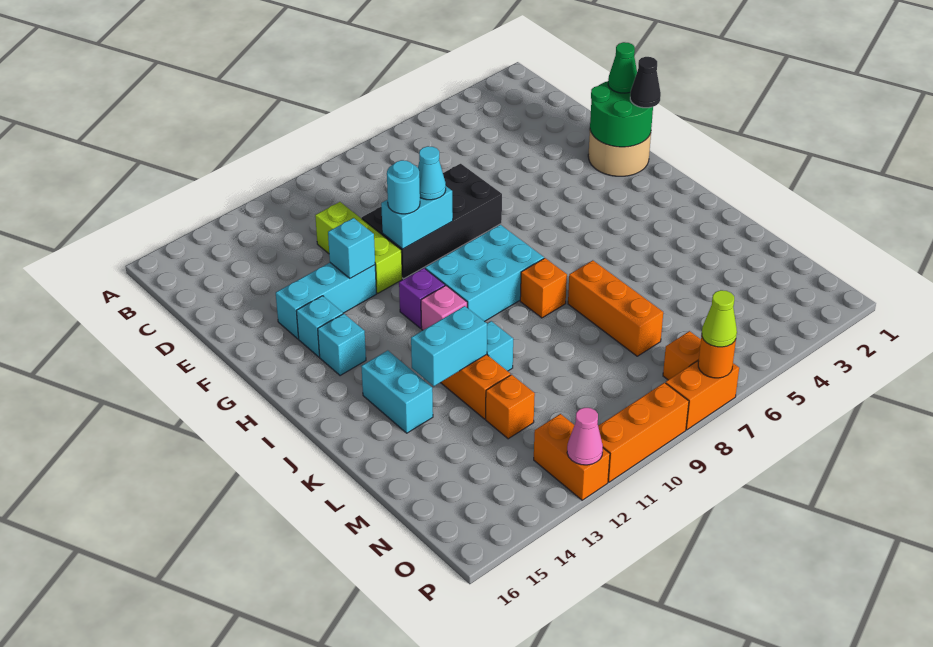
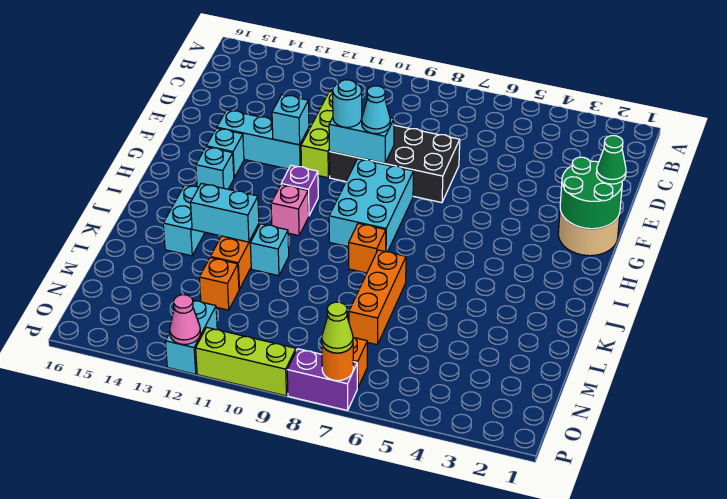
black 1x1 cone [630,57,661,108] -> none
cyan 2x3 brick [425,225,544,322] -> cyan 2x3 brick turned to [329,159,413,252]
orange 1x2 brick [534,414,610,500] -> cyan 1x2 brick [165,300,217,374]
orange 1x2 brick [666,360,739,430] -> purple 1x2 brick [287,349,357,410]
orange 1x3 brick [598,383,689,482] -> lime 1x3 brick [196,327,296,396]

